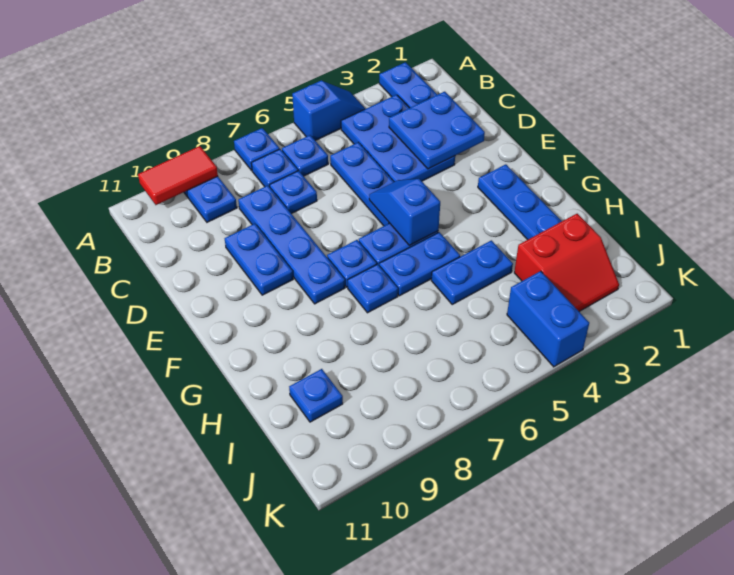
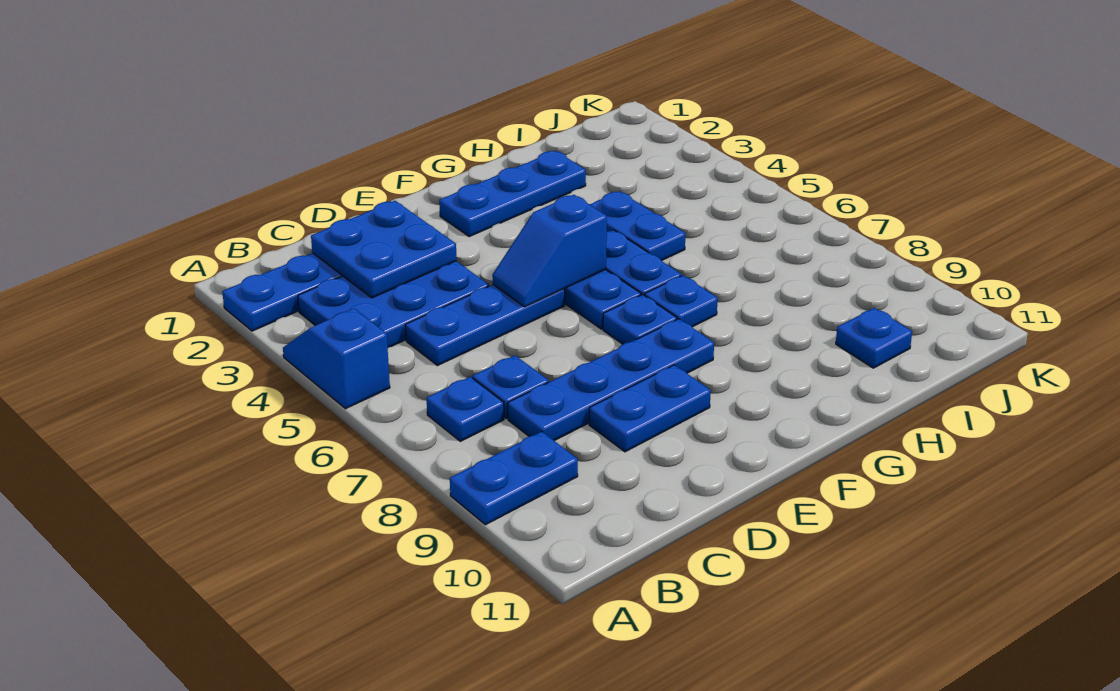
blue 1x1 plate [234,128,280,171] -> none
red 1x2 tile [138,146,218,205] -> none
blue 1x1 plate [282,135,328,176] -> none
red 2x2 slope [514,214,619,311] -> none
blue 1x2 brick [507,271,589,367] -> none

